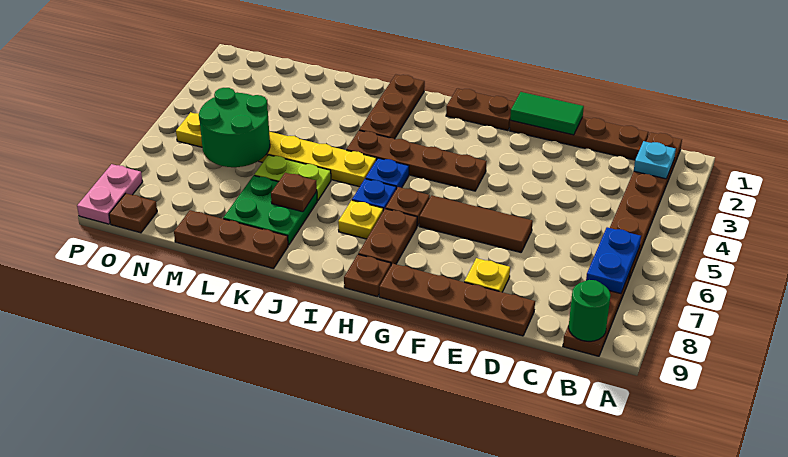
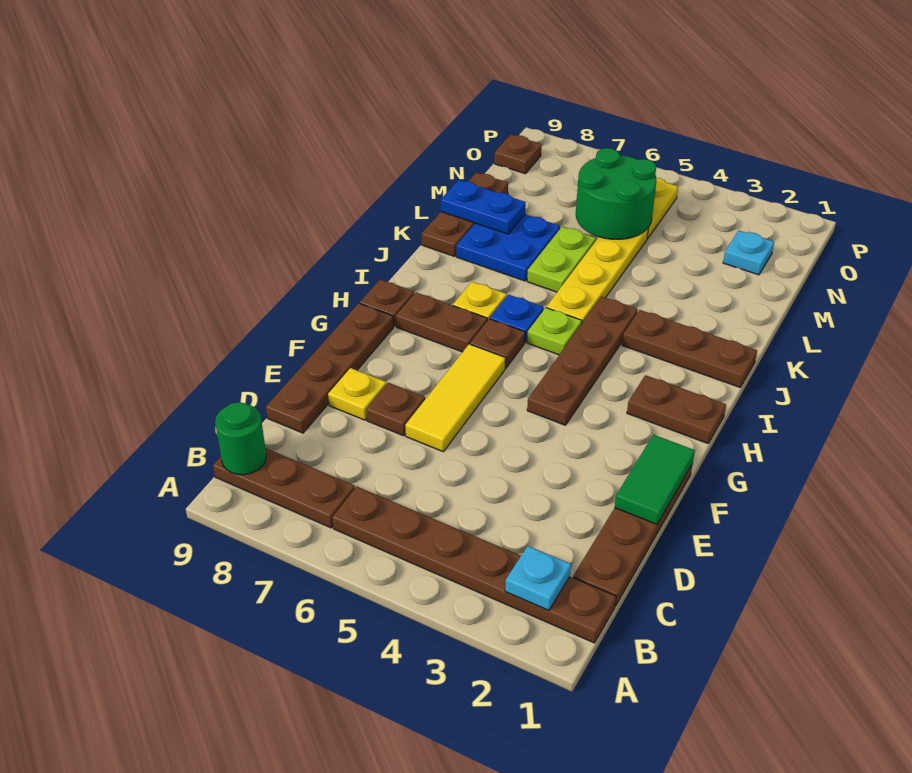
blue 1x2 plate [586,227,641,294] -> blue 1x2 plate moved to [441,180,526,234]
brown 1x3 tile [419,195,533,252] -> yellow 1x3 tile [405,344,506,452]
brown 1x2 plate [446,88,515,131] -> brown 1x2 plate turned to [627,375,726,443]
blue 1x1 plate [366,158,409,189] -> lime 1x1 plate [527,308,582,355]
green 2x2 plate [223,175,317,245] -> blue 2x2 plate [456,214,560,281]
brown 1x1 plate [271,173,317,212] -> brown 1x1 plate moved to [366,383,425,436]
none -> cyan 1x1 plate [723,231,774,275]
pink 1x2 plate [77,164,143,224] -> none

